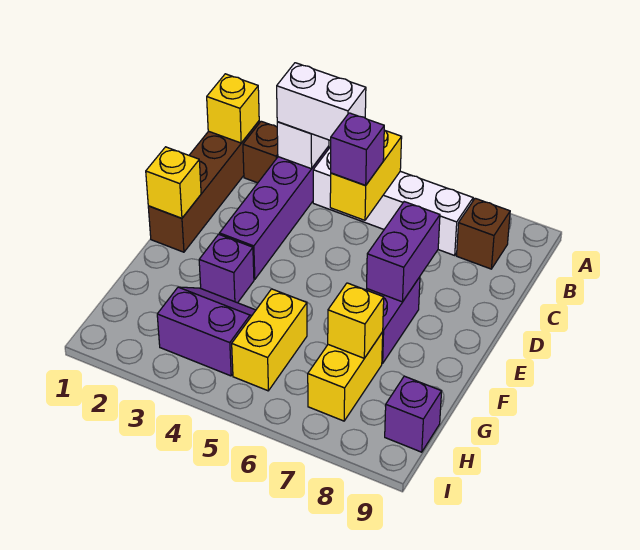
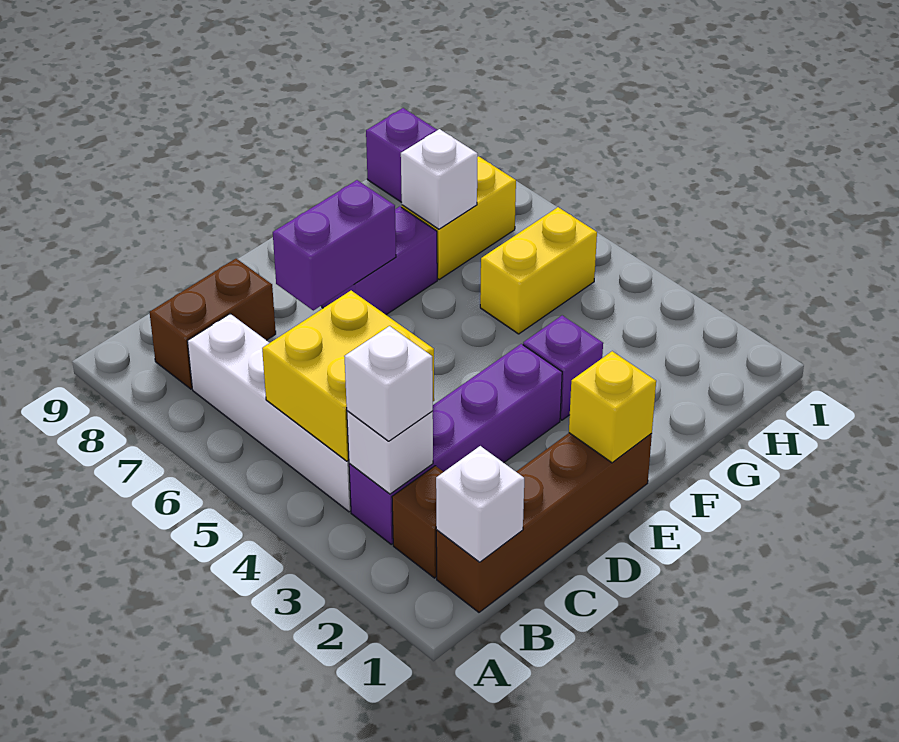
yellow 1x1 brick [207,74,259,143] -> white 1x1 brick [436,446,524,562]
white 1x2 brick [277,63,366,141] -> white 1x1 brick [344,326,433,441]
yellow 1x2 brick [330,130,402,220] -> yellow 2x2 brick [262,291,434,461]
brown 1x1 brick [457,198,510,269] -> brown 1x2 brick [150,259,276,389]
purple 1x1 brick [331,113,384,185] -> none
purple 2x2 slope [157,287,256,376] -> none
yellow 1x1 brick [328,283,384,358] -> white 1x1 brick [401,129,478,229]

